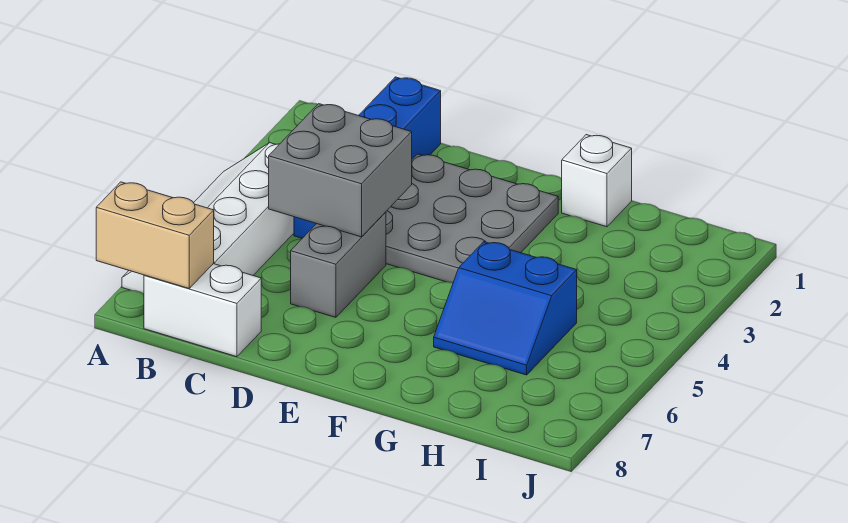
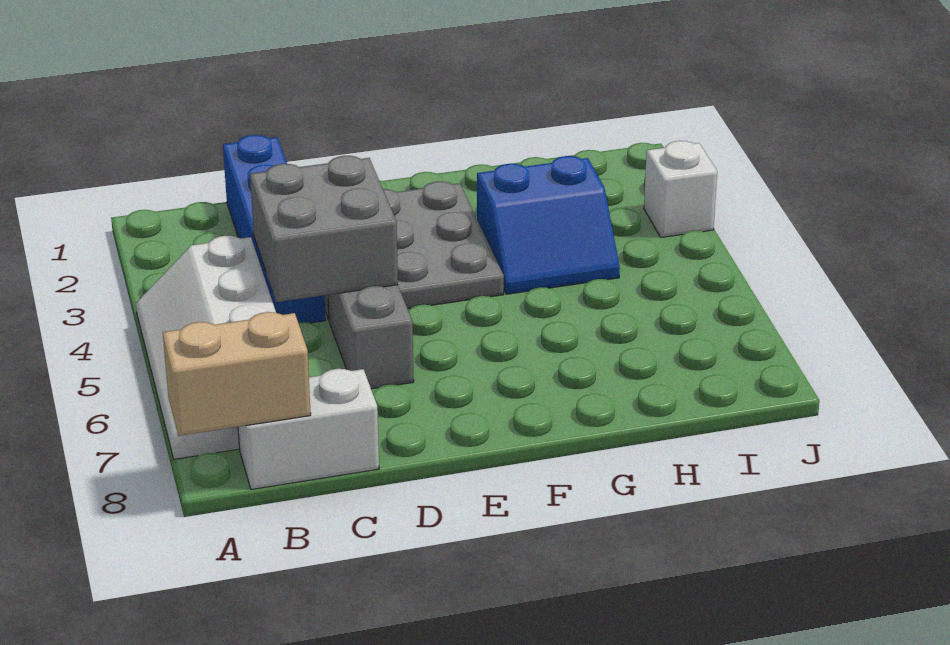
white 1x1 brick [562,135,632,227] -> white 1x1 brick moved to [644,141,717,237]
blue 2x2 slope [434,242,577,375] -> blue 2x2 slope moved to [477,156,620,294]

